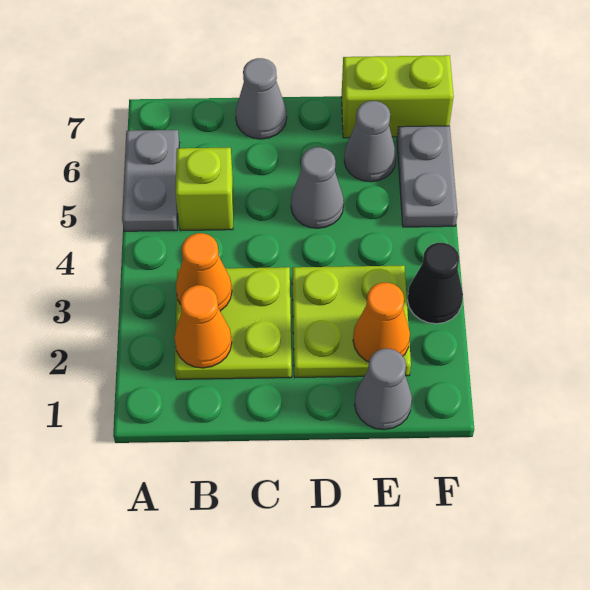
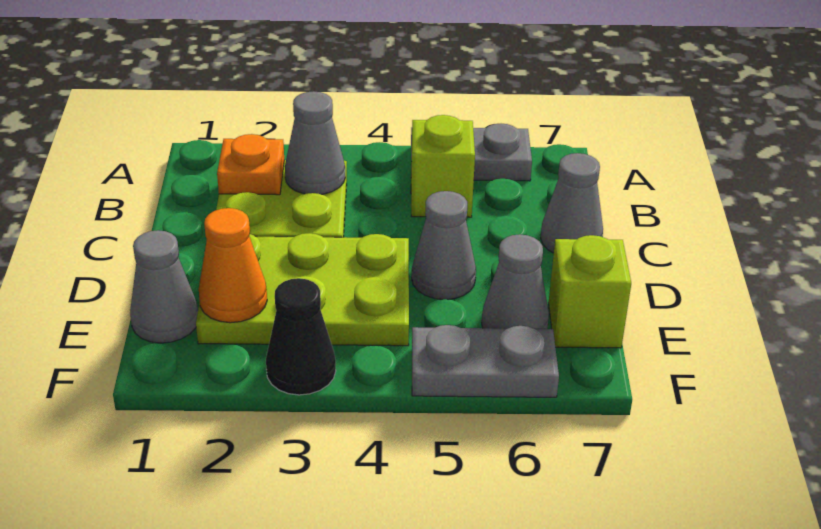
orange 1x1 cone [175,285,232,368] -> orange 1x1 plate [217,134,284,195]
orange 1x1 cone [176,233,232,311] -> grey 1x1 cone [285,91,345,194]
lime 2x2 plate [292,266,411,377] -> lime 2x3 plate [196,233,409,346]
lime 1x2 brick [341,55,454,138] -> lime 1x1 brick [549,235,631,348]

